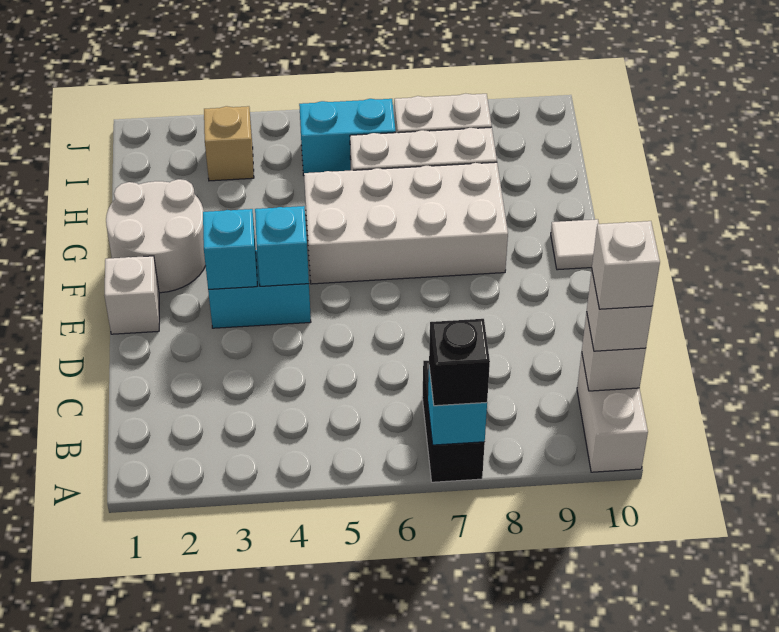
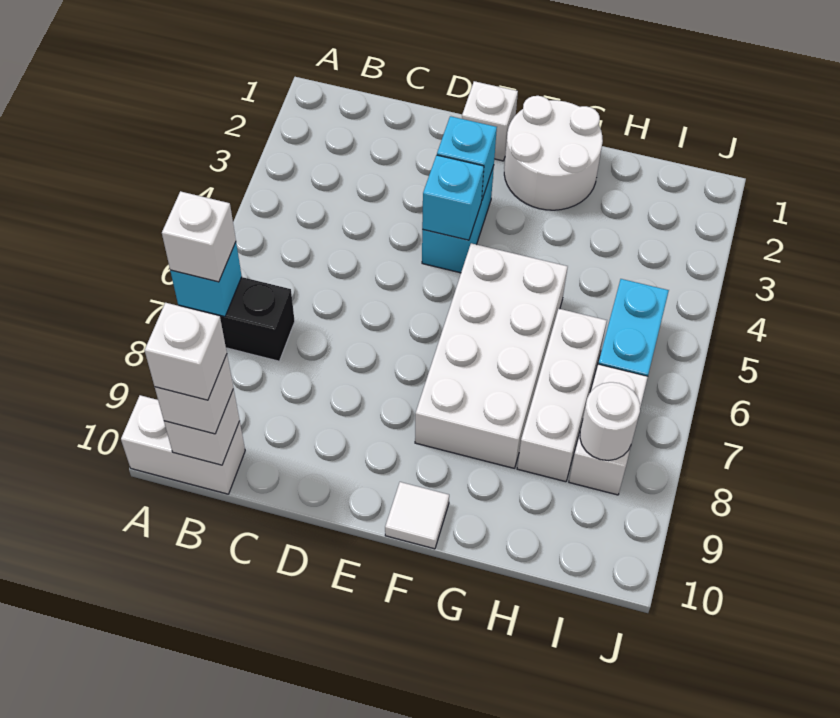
black 1x1 brick [429,319,490,406] -> white 1x1 brick [162,191,236,282]
tan 1x1 brick [204,106,254,181] -> none
none -> white 1x1 round brick [580,382,640,460]

